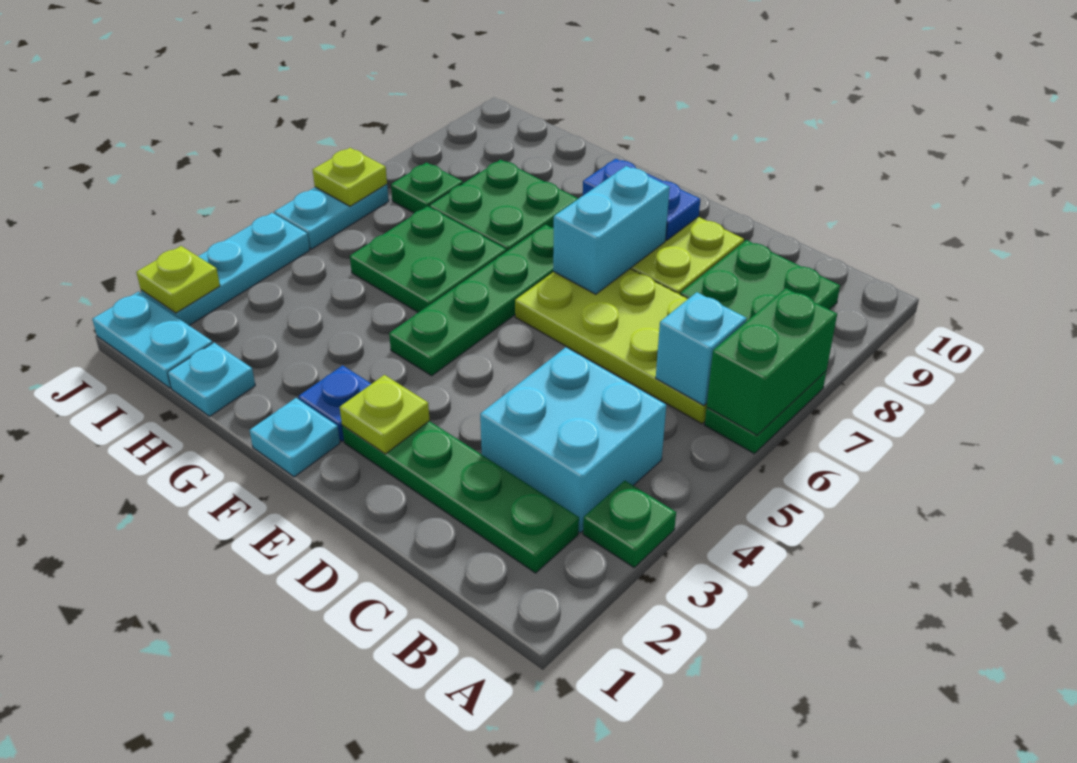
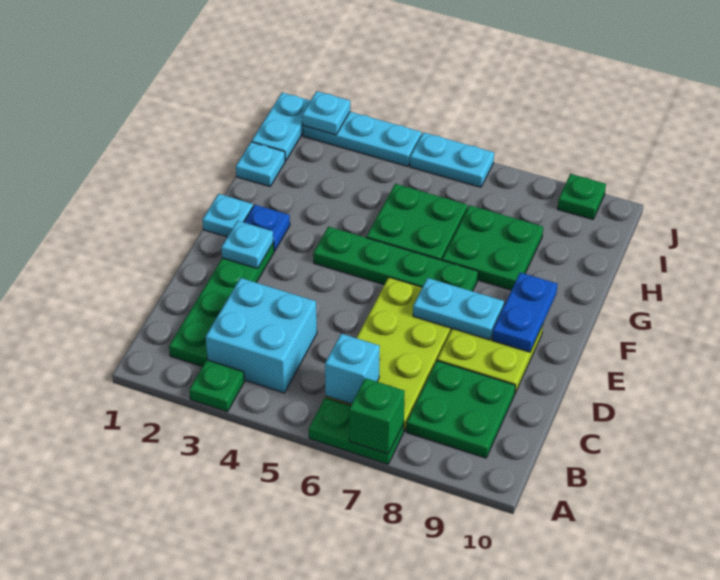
green 1x2 brick [707,288,837,435] -> green 1x1 brick [349,378,405,454]
lime 1x1 plate [340,375,430,454] -> cyan 1x1 plate [221,221,273,269]
cyan 1x2 brick [553,166,670,294] -> cyan 1x2 plate [413,278,504,340]
green 1x1 plate [391,163,463,213] -> green 1x1 plate moved to [557,174,606,219]
lime 1x1 plate [136,246,220,313] -> cyan 1x1 plate [302,91,350,135]
lime 1x1 plate [313,148,387,206] -> none

